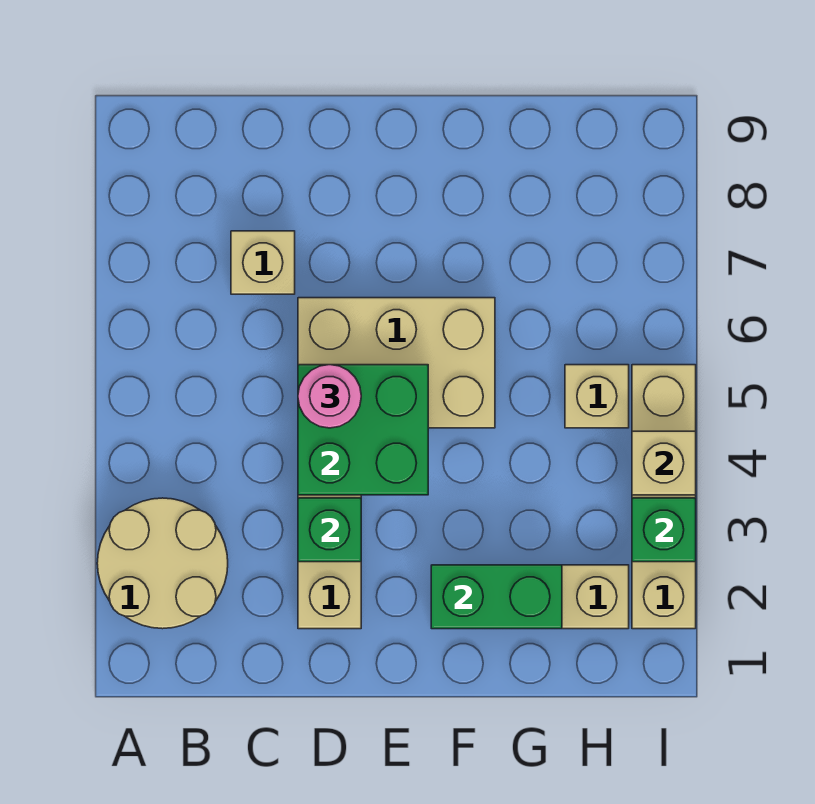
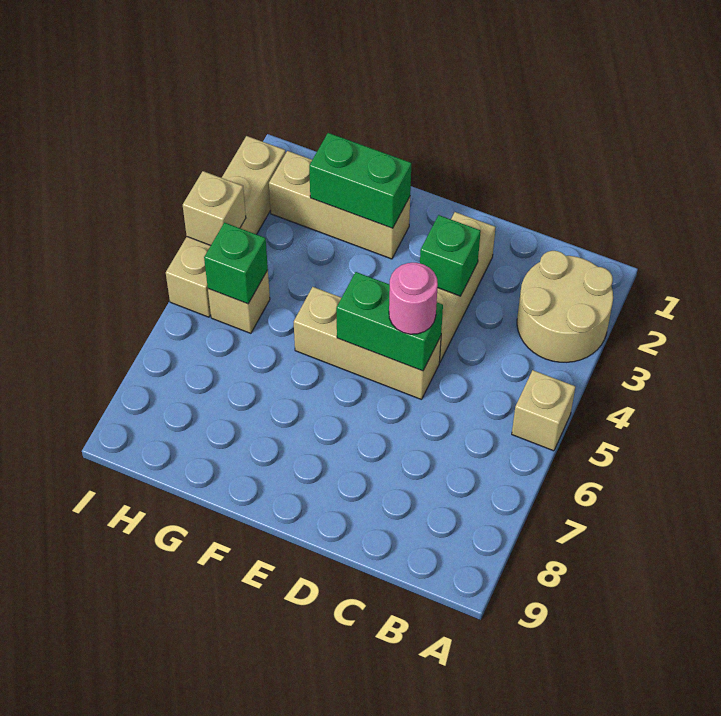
tan 1x1 brick [231,231,295,294] -> tan 1x1 brick moved to [512,370,575,451]
green 2x2 brick [298,365,428,495] -> green 1x2 brick [336,272,443,371]
tan 2x3 brick [298,298,495,428] -> tan 1x3 brick [294,287,441,400]
green 1x1 brick [632,498,696,562] -> green 1x1 brick moved to [204,223,268,304]

